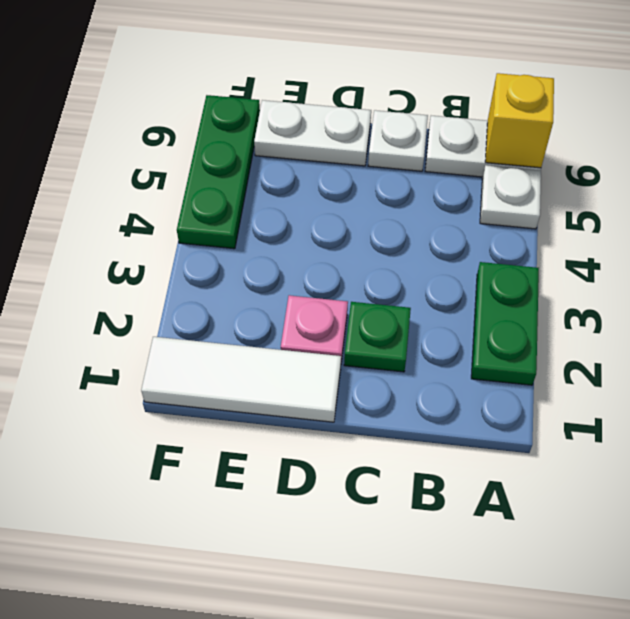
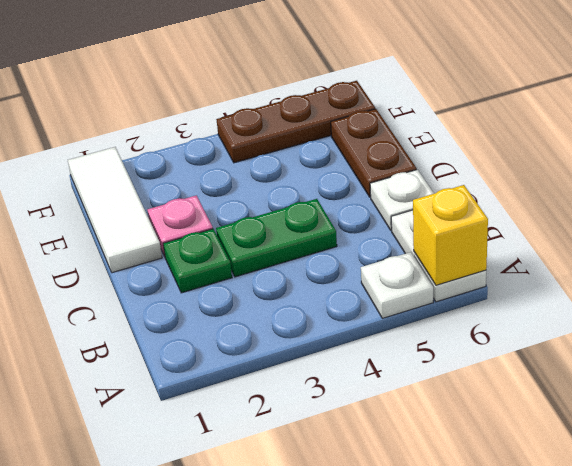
green 1x2 plate [471,262,539,385] -> green 1x2 plate moved to [216,199,337,277]
white 1x2 plate [254,100,371,166] -> brown 1x2 plate [331,109,417,197]
green 1x3 plate [177,95,260,249] -> brown 1x3 plate [216,81,375,163]

